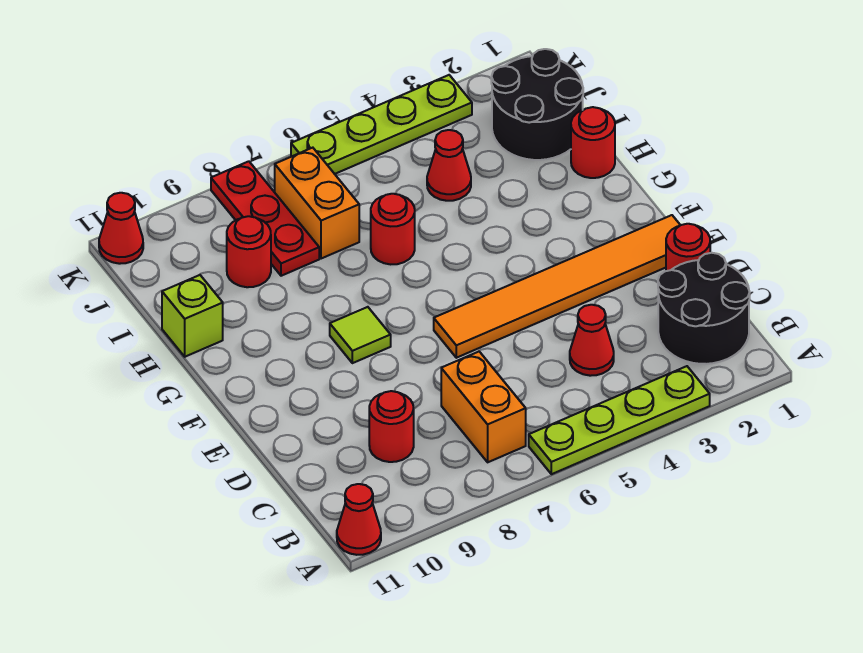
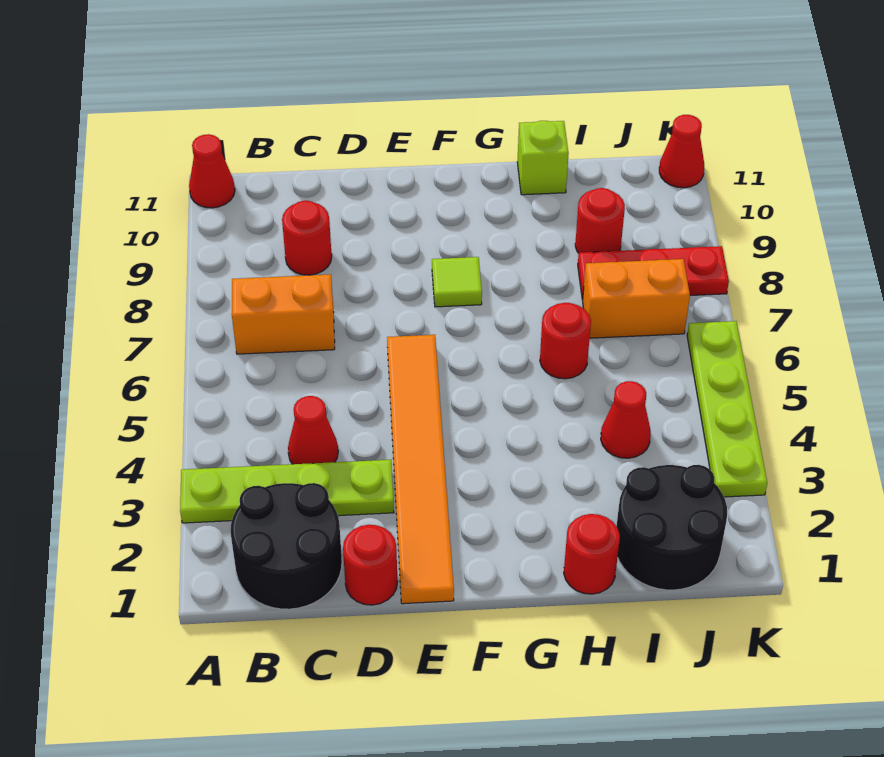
lime 1x4 plate [529,366,710,474] -> lime 1x4 plate turned to [180,460,394,523]

